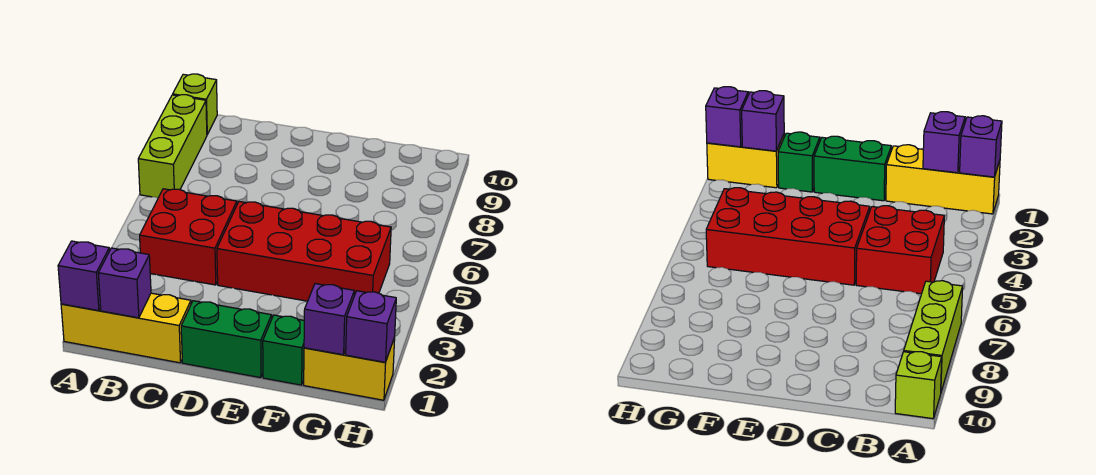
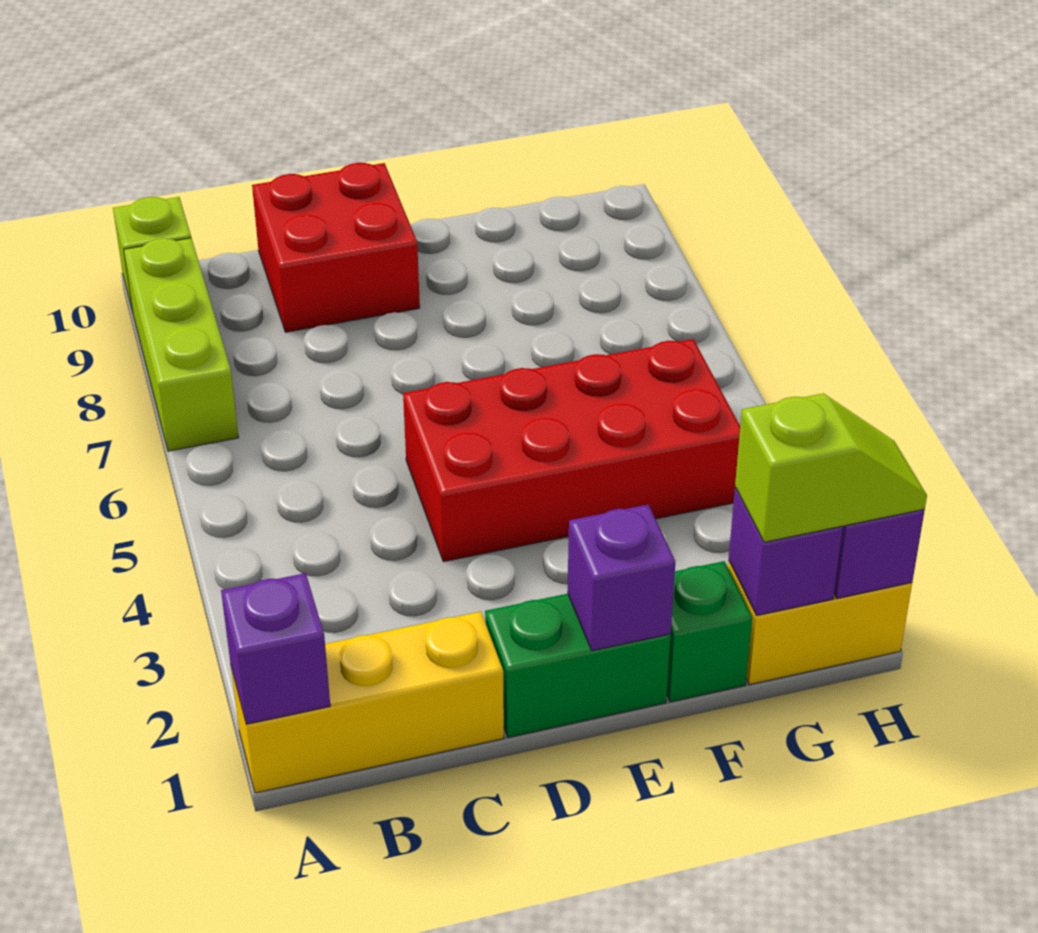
purple 1x1 brick [98,248,151,318] -> purple 1x1 brick moved to [567,504,675,651]
red 2x2 brick [140,189,237,285] -> red 2x2 brick moved to [252,163,420,332]
none -> lime 1x2 slope [735,393,927,542]

